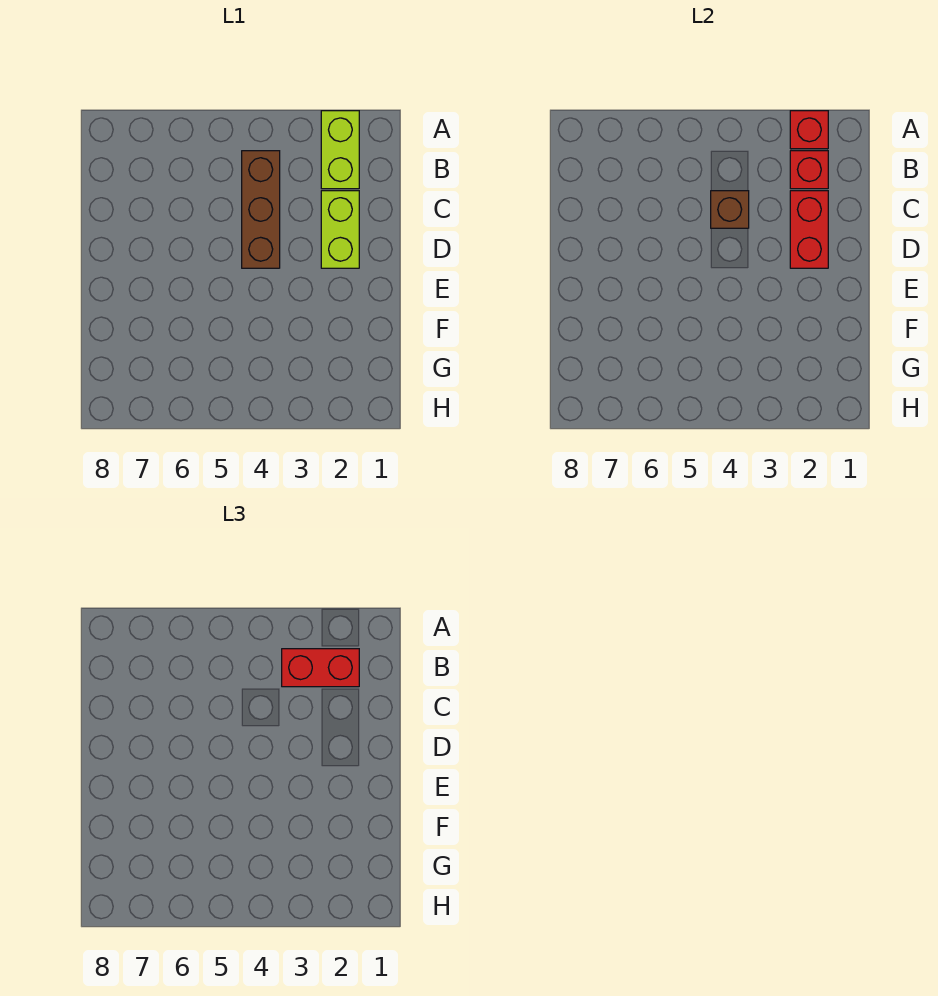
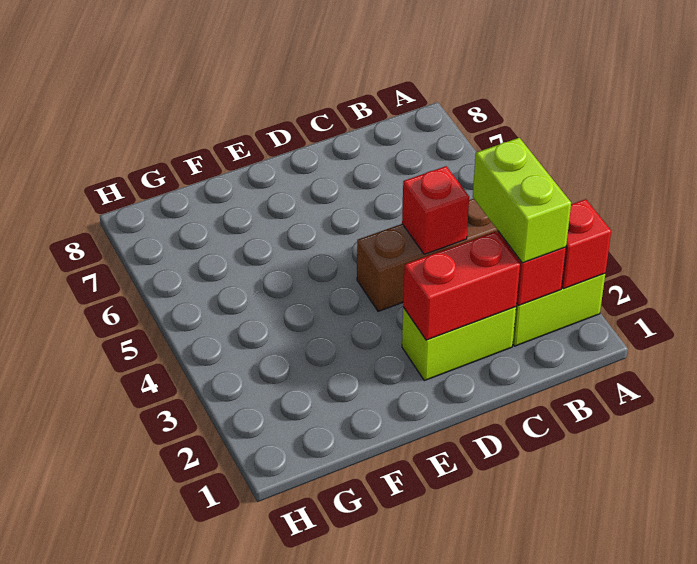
red 1x2 brick [282,649,359,687] -> lime 1x2 brick [473,138,571,263]
brown 1x1 brick [711,191,749,228] -> red 1x1 brick [402,166,469,254]

